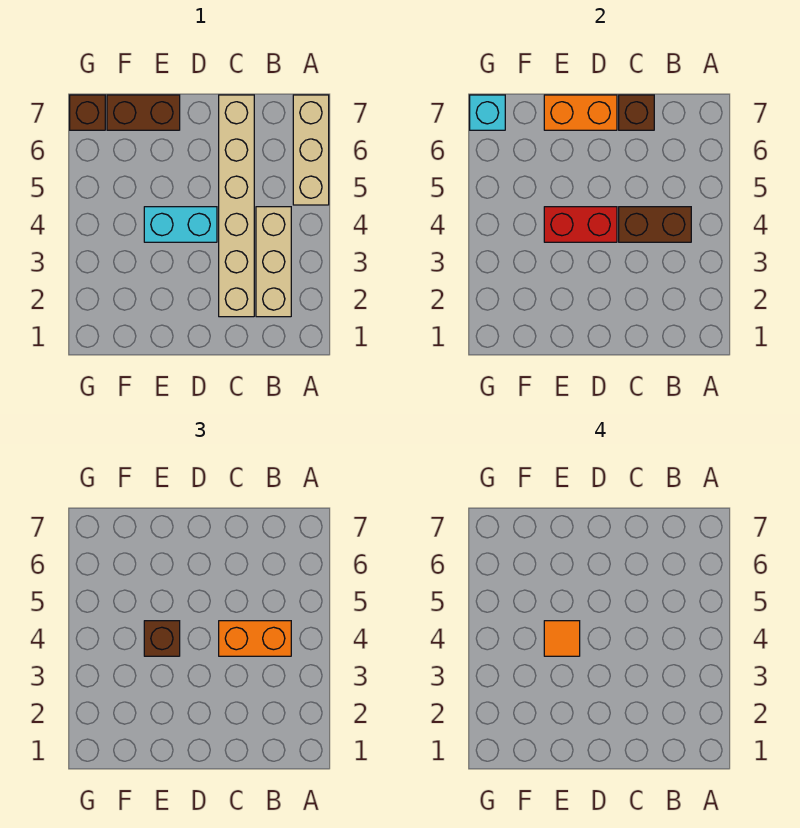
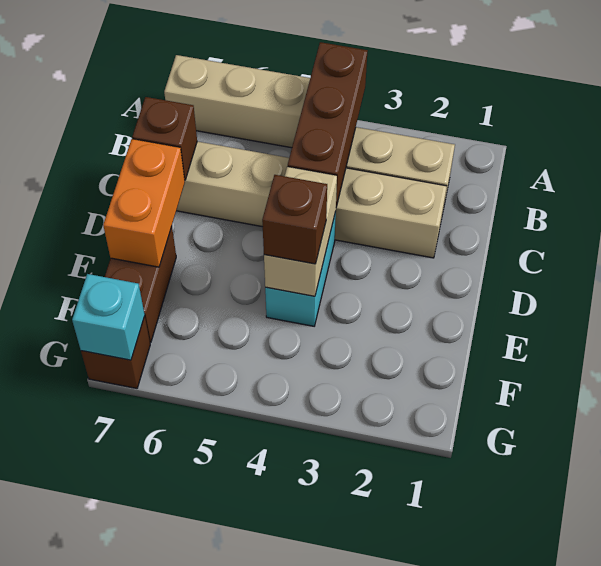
brown 1x2 brick [619,207,691,242] -> brown 1x3 brick [288,42,368,207]
orange 1x2 brick [219,621,291,656] -> none
red 1x2 brick [544,207,617,242] -> tan 1x2 brick [264,167,337,296]
orange 1x1 tile [544,621,580,656] -> none

